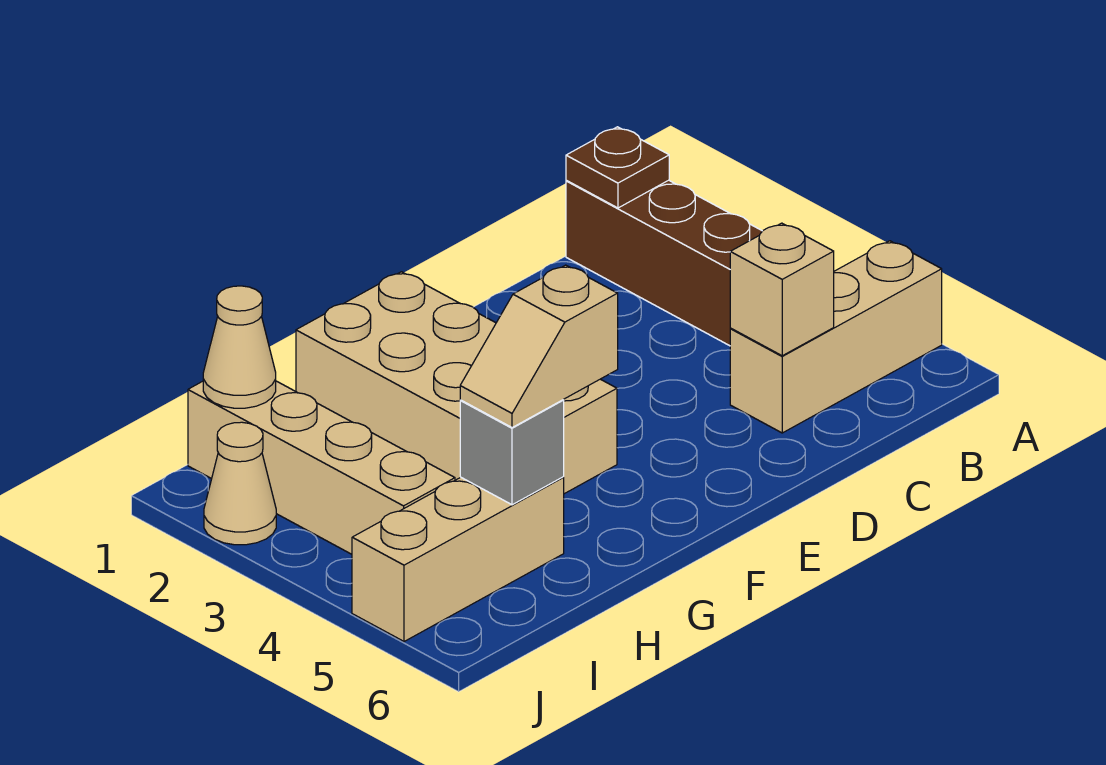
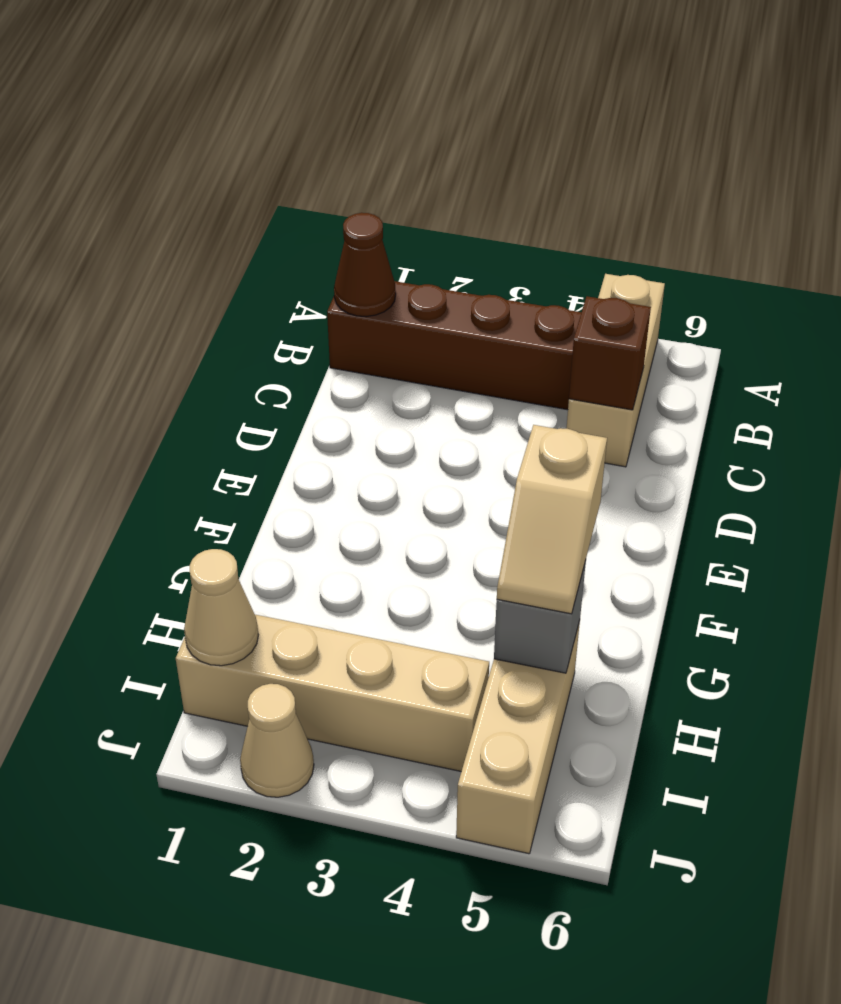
brown 1x1 plate [566,127,669,208] -> brown 1x1 cone [334,213,396,317]
tan 1x1 brick [730,223,834,356] -> brown 1x1 brick [569,296,651,410]
tan 2x4 brick [296,272,617,494] -> none

